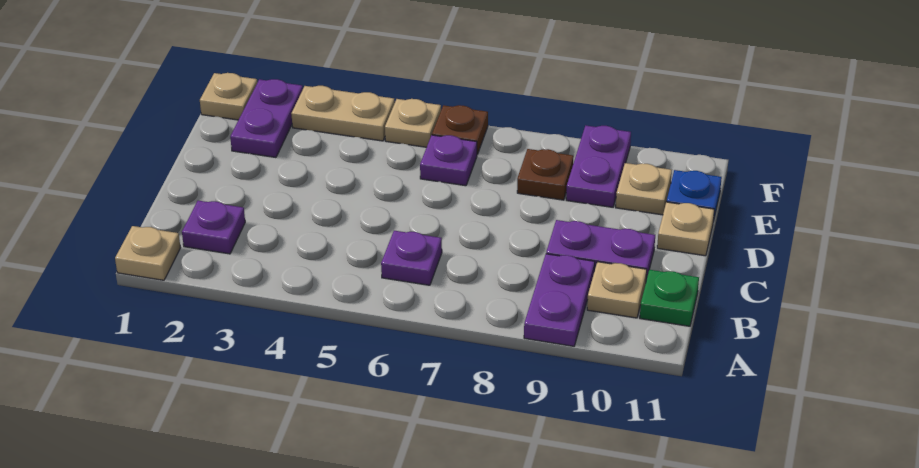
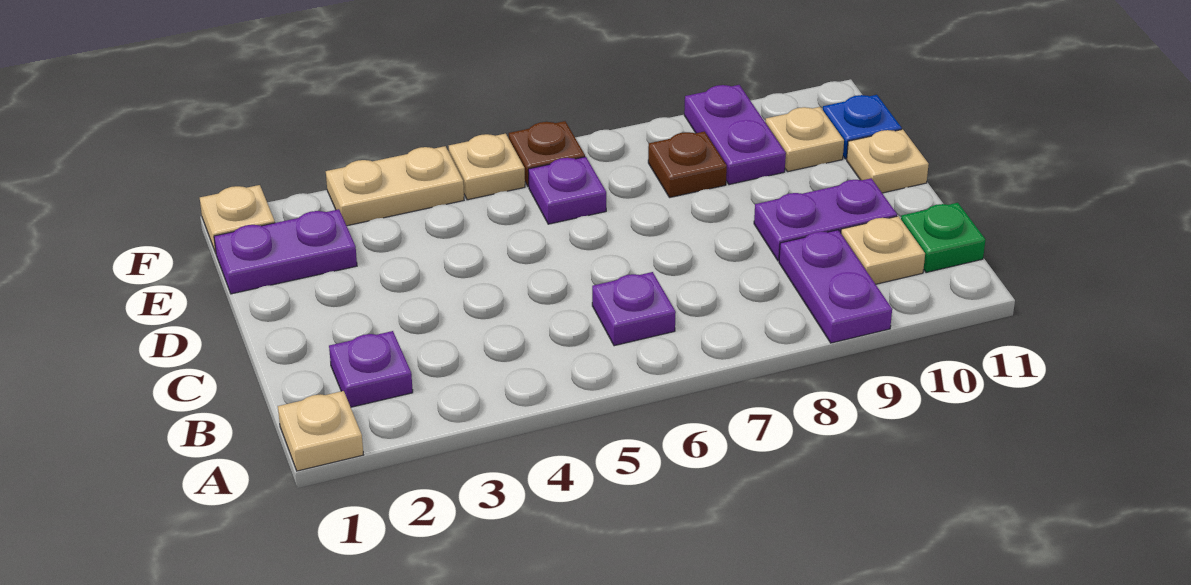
purple 1x2 plate [230,79,303,157] -> purple 1x2 plate turned to [214,209,357,294]

